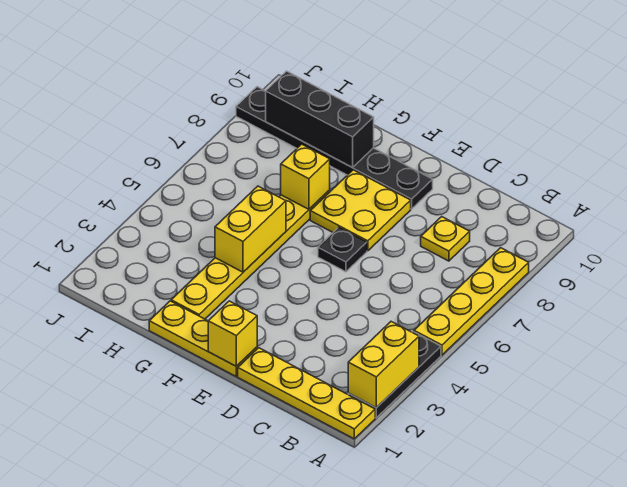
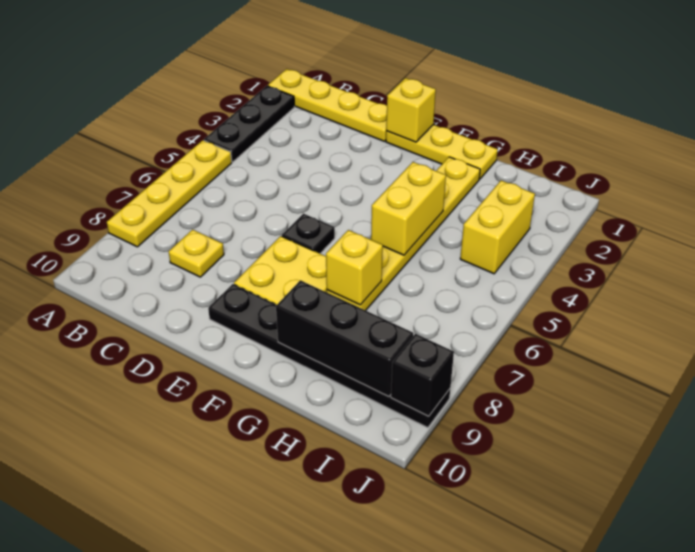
yellow 1x2 brick [348,322,419,408] -> yellow 1x2 brick moved to [460,180,535,274]
none -> black 1x1 brick [391,334,454,416]

